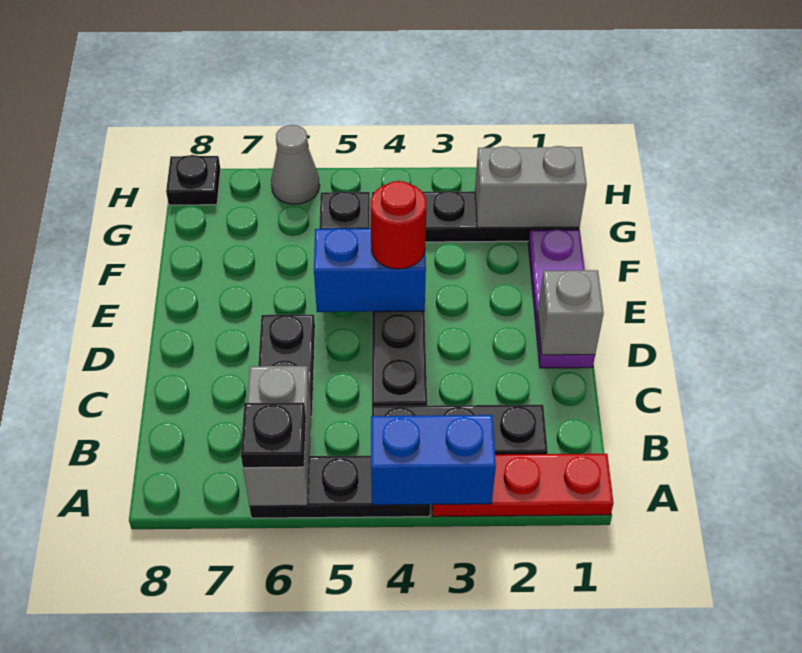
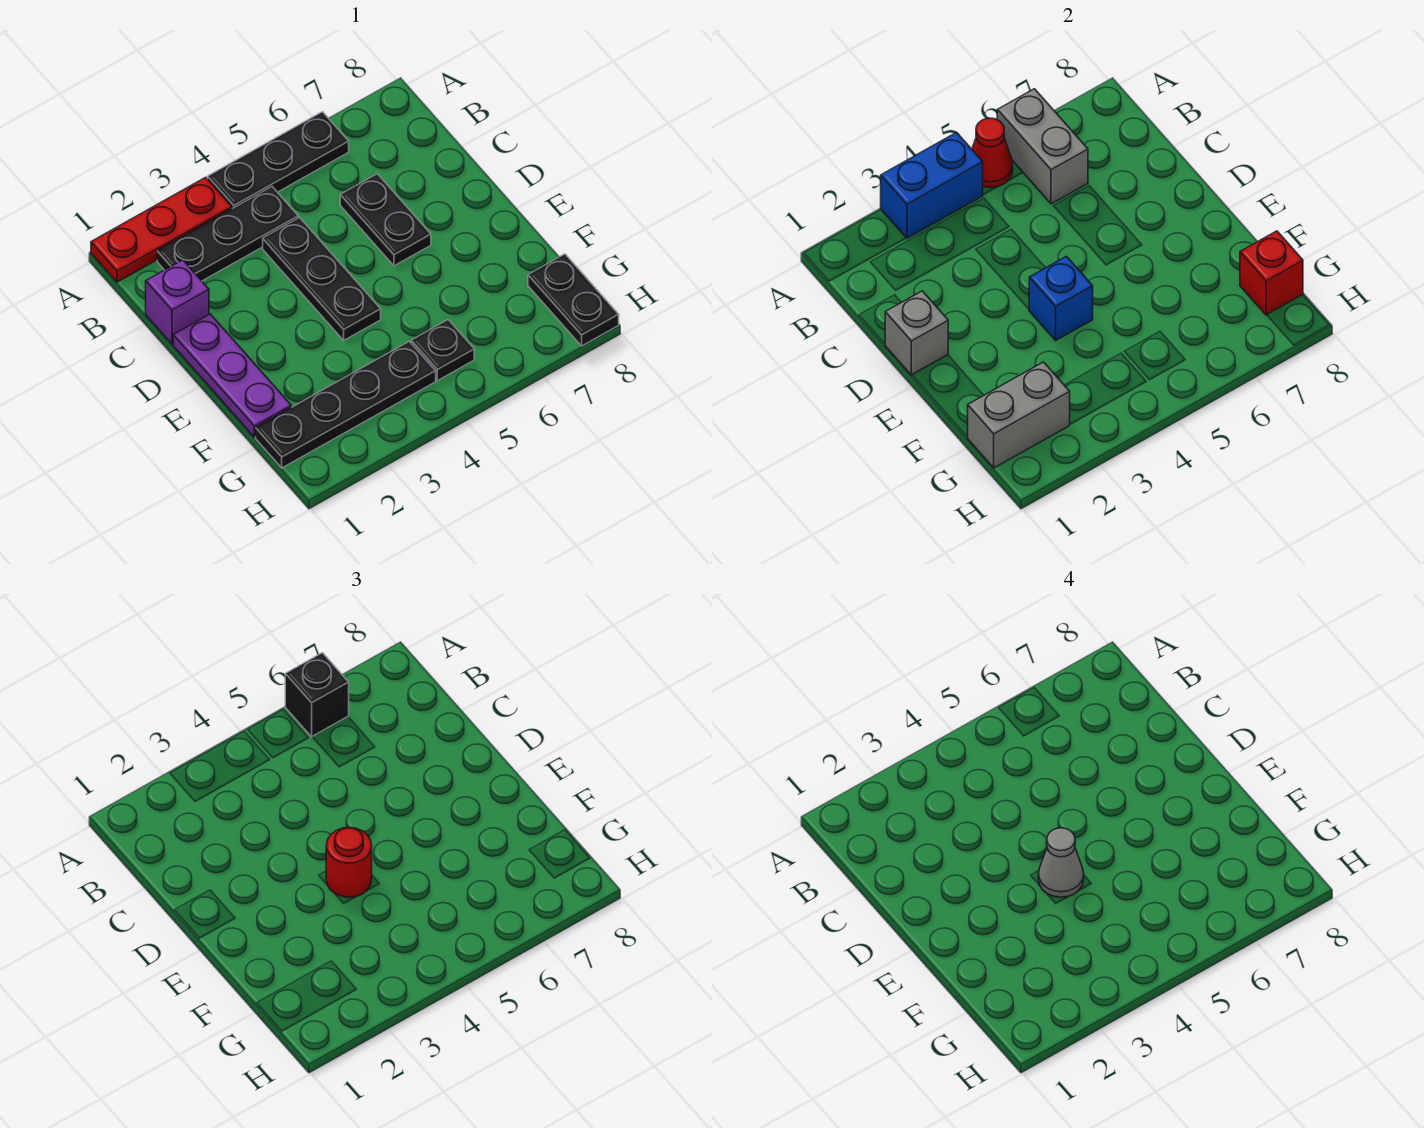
none -> red 1x1 cone [972,118,1013,188]
black 1x1 plate [241,403,306,468] -> black 1x1 brick [285,653,349,737]
none -> purple 1x1 brick [146,260,209,344]
blue 1x2 brick [314,228,426,312] -> blue 1x1 brick [1029,256,1093,340]
none -> red 1x1 brick [1240,231,1303,315]
grey 1x1 cone [271,125,320,204] -> grey 1x1 cone moved to [1038,828,1084,897]
black 1x1 plate [166,155,220,205] -> black 1x2 plate [528,254,619,346]

